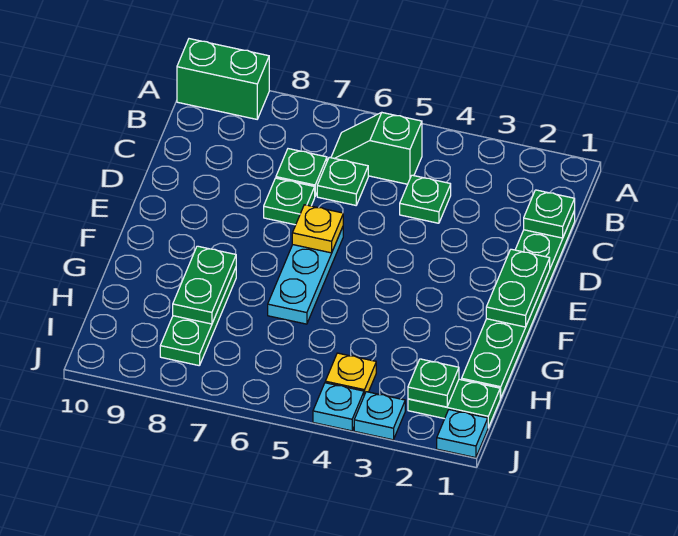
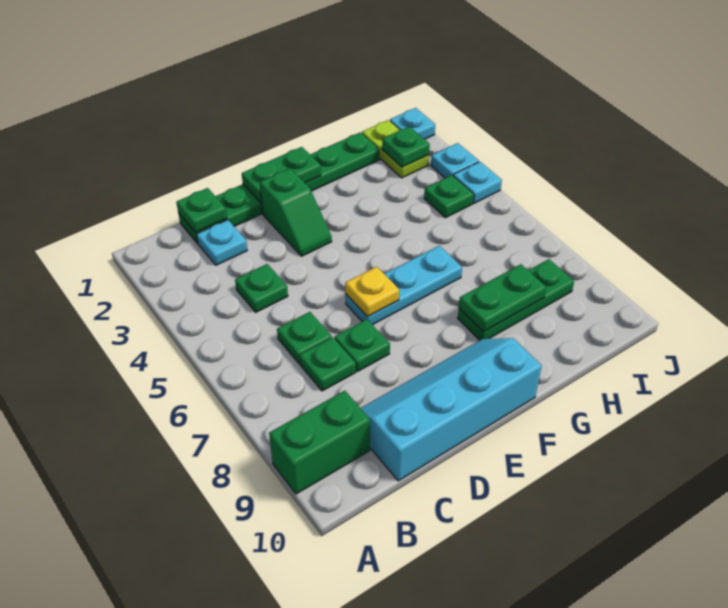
green 1x2 brick [177,39,269,119] -> green 1x2 brick turned to [269,391,370,494]
green 1x2 slope [331,113,422,184] -> green 1x2 slope moved to [260,169,332,256]
none -> cyan 1x1 plate [196,220,247,265]
none -> cyan 2x4 slope [361,338,542,481]
green 1x2 plate [408,379,500,428] -> lime 1x2 plate [362,120,429,178]
yellow 1x1 plate [325,353,376,395] -> green 1x1 plate [424,175,474,218]

